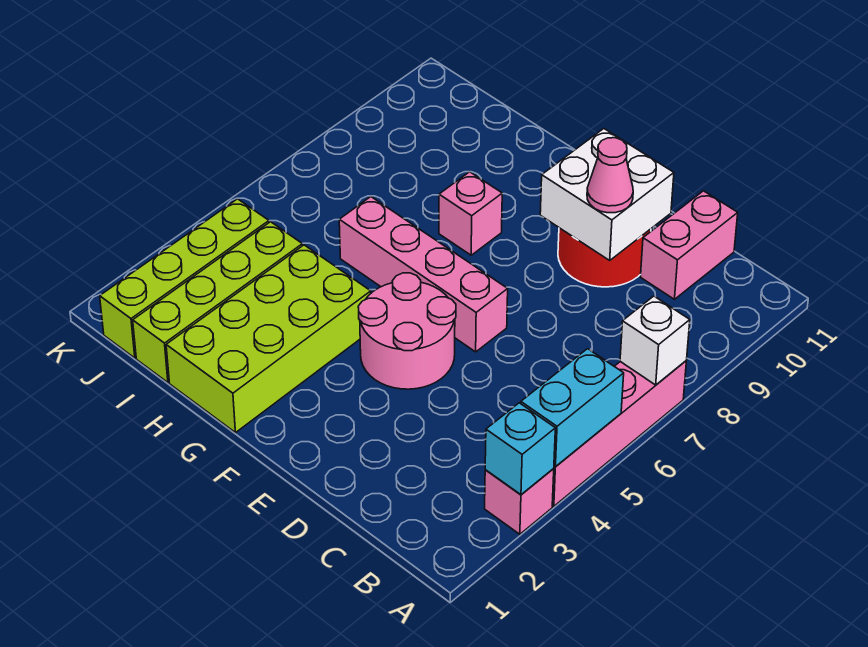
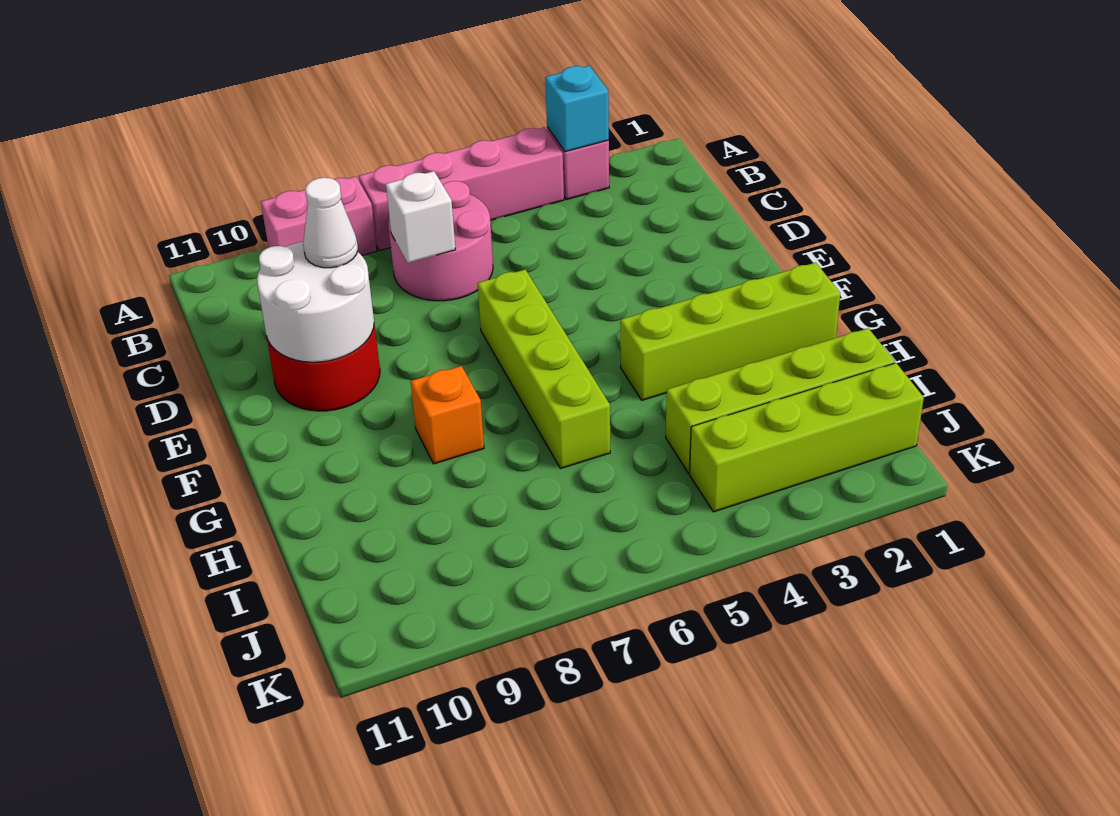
cyan 1x2 brick [521,349,624,467] -> none
white 1x1 brick [620,296,690,385] -> white 1x1 brick moved to [386,171,455,263]
pink 1x2 brick [641,191,738,299] -> pink 1x2 brick moved to [261,177,377,255]
white 2x2 brick [540,129,674,260] -> white 2x2 round brick [257,242,374,362]
pink 1x1 cone [587,138,633,213] -> white 1x1 cone [303,178,358,268]
pink 2x2 round brick [358,273,456,389] -> pink 2x2 round brick moved to [388,181,493,301]
pink 1x4 brick [339,197,508,352] -> lime 1x4 brick [478,270,610,469]
lime 2x4 brick [166,245,371,433] -> lime 1x4 brick [620,262,840,400]
pink 1x1 brick [439,172,502,255] -> orange 1x1 brick [411,366,484,464]

